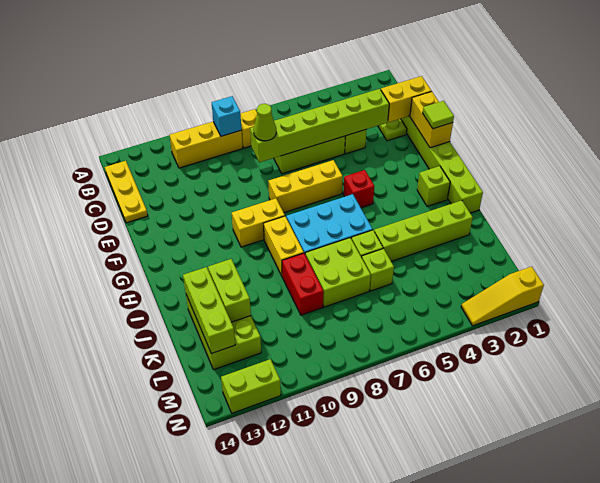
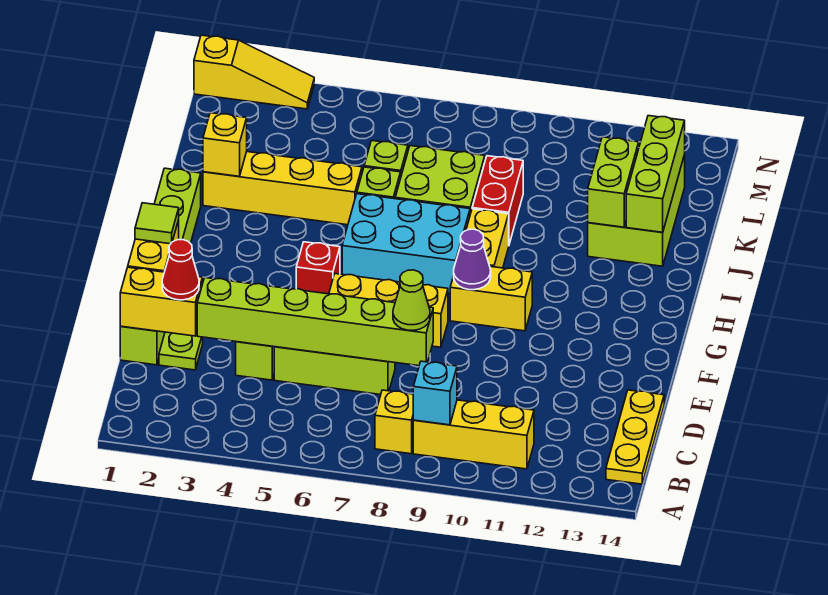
none -> red 1x1 cone [162,240,199,300]
none -> purple 1x1 cone [454,229,491,290]
lime 1x1 brick [417,166,450,206] -> none
lime 1x4 brick [374,200,473,261] -> yellow 1x4 brick [203,152,362,225]
none -> yellow 1x1 brick [203,113,247,176]
lime 1x2 brick [221,359,281,413] -> none

